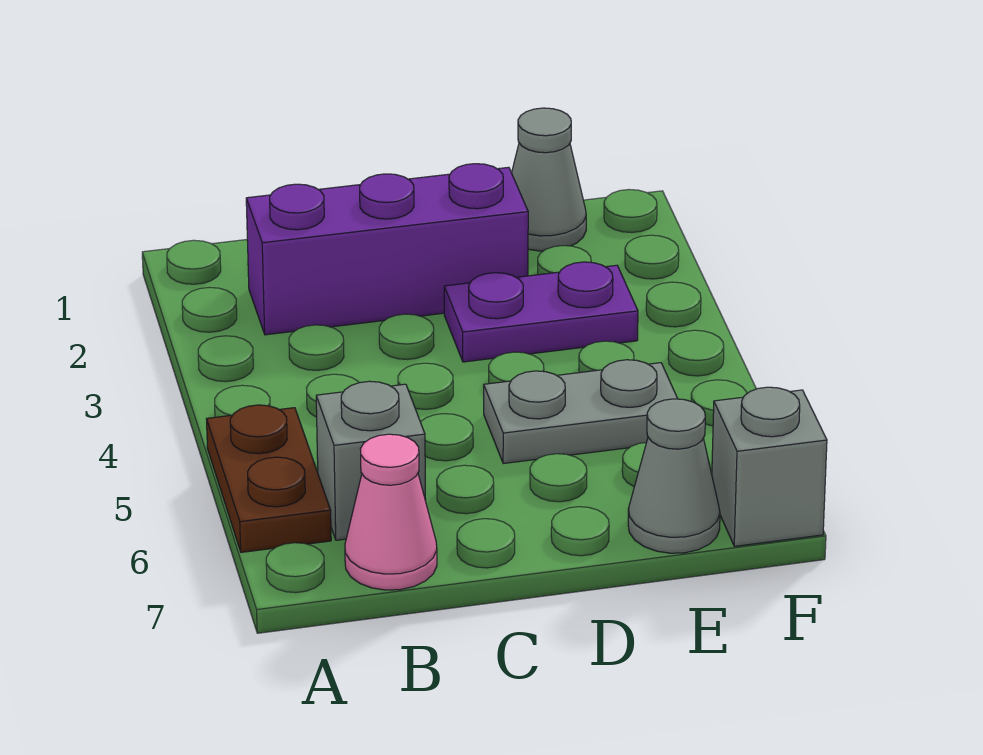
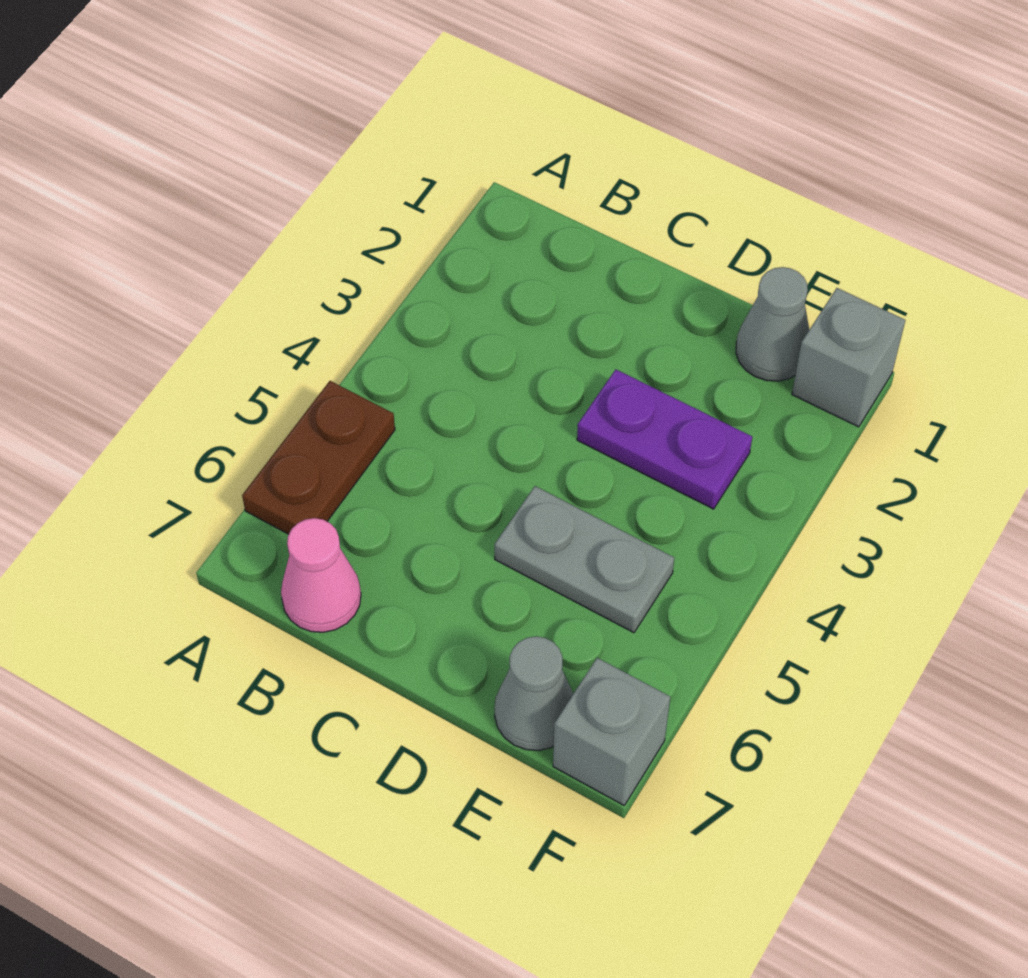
purple 1x3 brick [246,164,528,335] -> none
grey 1x1 brick [316,381,426,540] -> grey 1x1 brick moved to [792,288,905,427]

